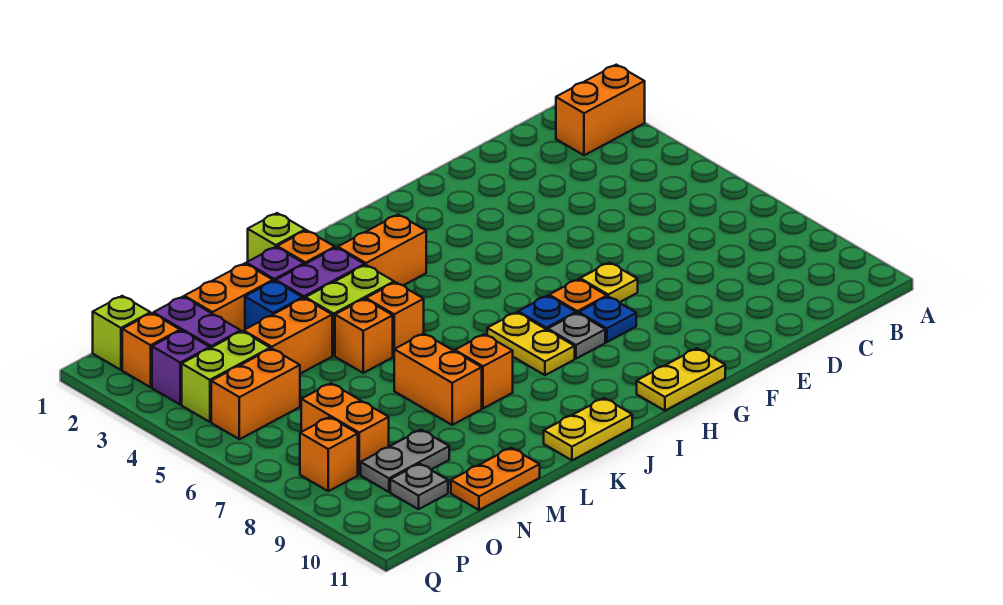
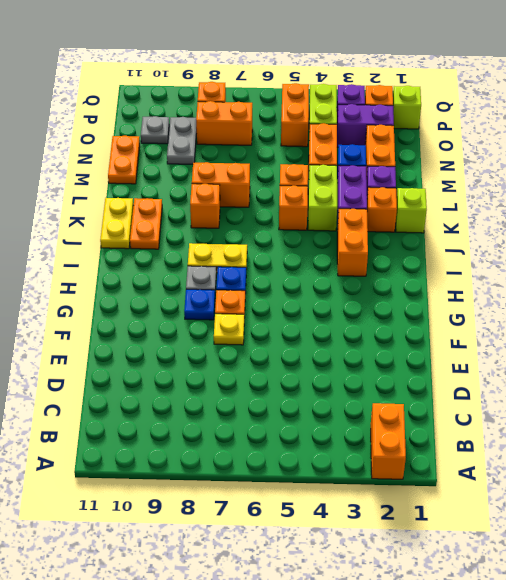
yellow 1x2 plate [637,348,725,411] -> none
none -> orange 1x2 plate [130,198,162,249]

